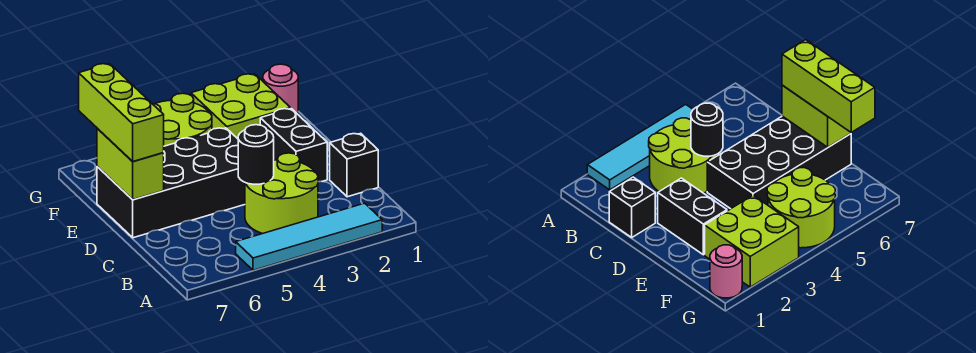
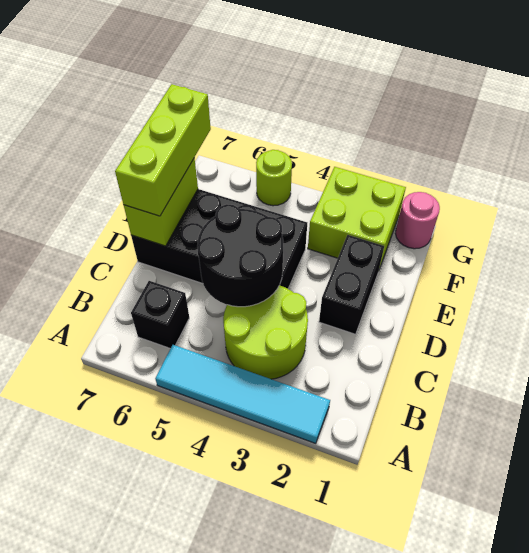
black 1x1 brick [330,133,378,197] -> black 1x1 brick moved to [131,281,189,349]
black 1x1 round brick [238,125,274,184] -> black 2x2 round brick [197,204,283,307]
lime 2x2 round brick [153,93,212,146] -> lime 1x1 round brick [256,150,292,206]

